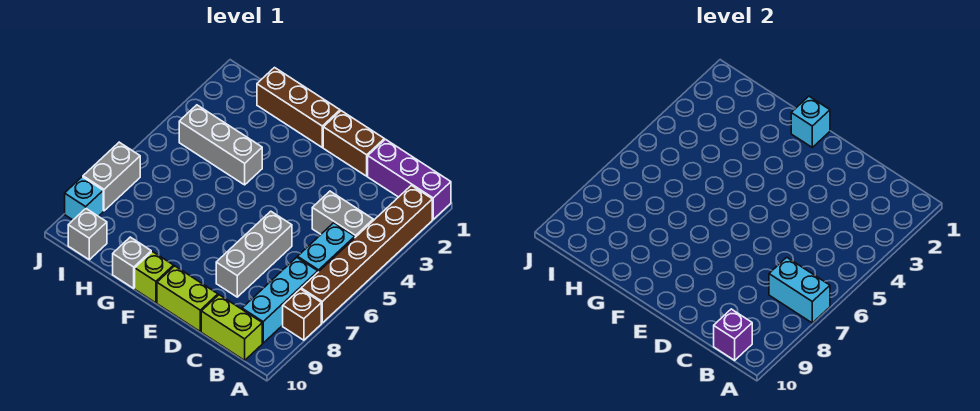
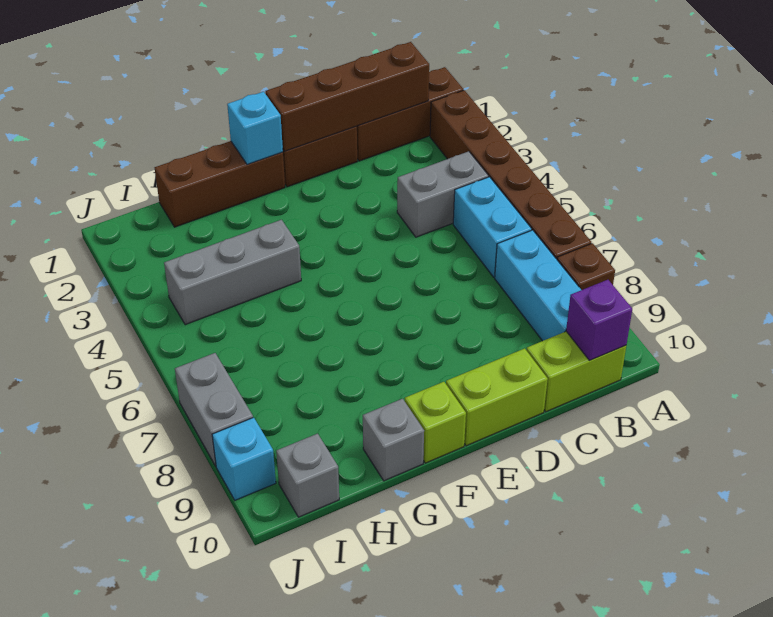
purple 1x3 brick [368,139,451,219] -> brown 1x3 brick [356,67,463,161]
cyan 1x2 brick [769,257,830,323] -> none
none -> brown 1x4 brick [266,42,429,151]
grey 1x3 brick [216,211,292,297] -> none

